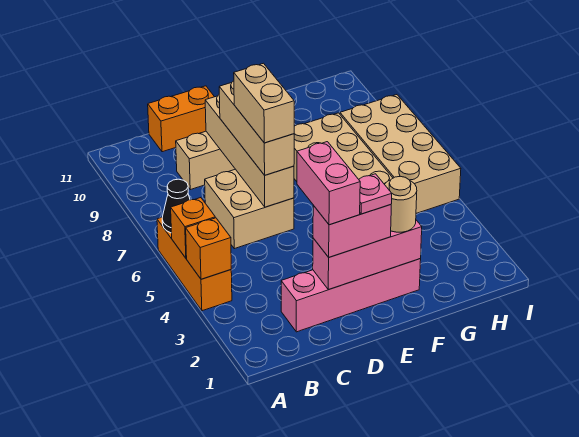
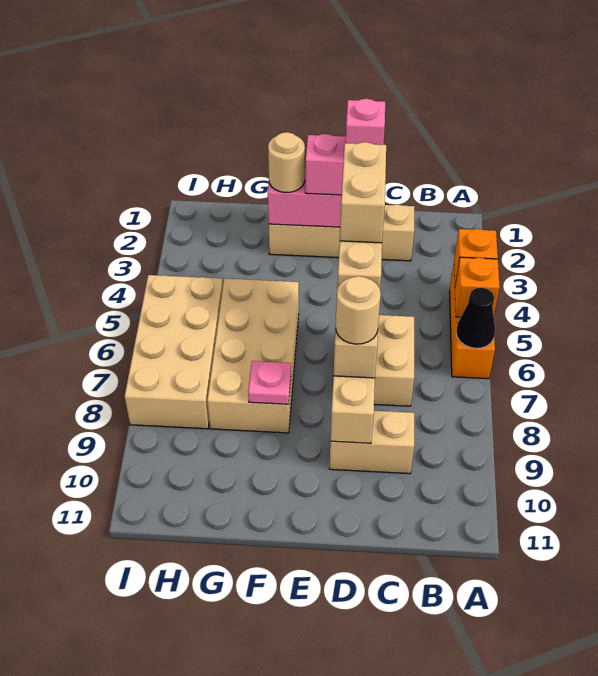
pink 1x4 brick [281,259,421,332] -> tan 1x4 brick [269,204,414,261]
orange 1x2 brick [148,86,214,152] -> none
pink 1x2 brick [297,142,360,225] -> pink 1x1 brick [346,99,385,145]
none -> tan 1x2 brick [340,142,386,243]
none -> tan 1x1 round brick [336,276,381,344]
pink 1x1 plate [359,174,392,214] -> pink 1x1 plate moved to [248,361,291,404]

